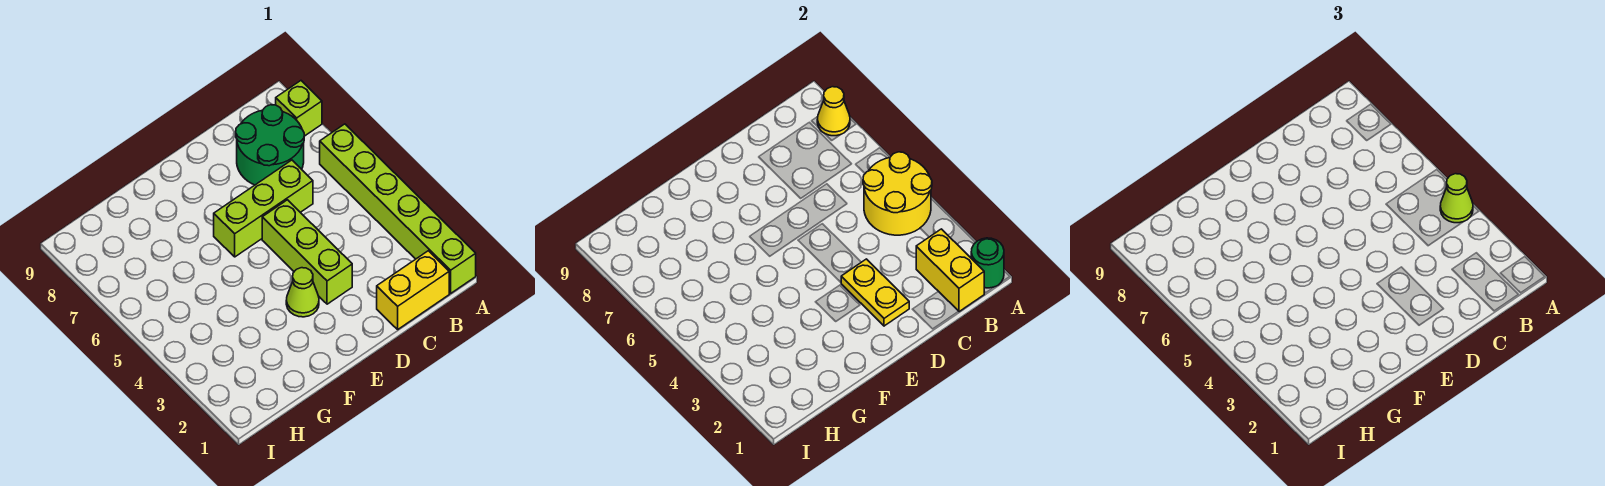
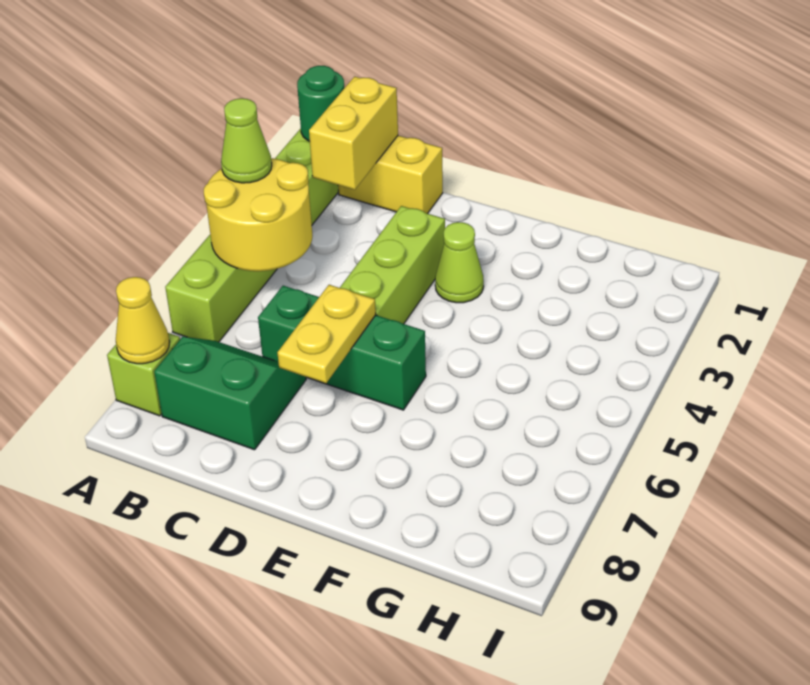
green 2x2 round brick [236,105,304,185] -> green 2x2 slope [154,337,306,450]
lime 1x3 brick [214,160,313,257] -> green 1x3 brick [258,286,426,410]
yellow 1x2 plate [841,259,909,326] -> yellow 1x2 plate moved to [277,285,376,383]

